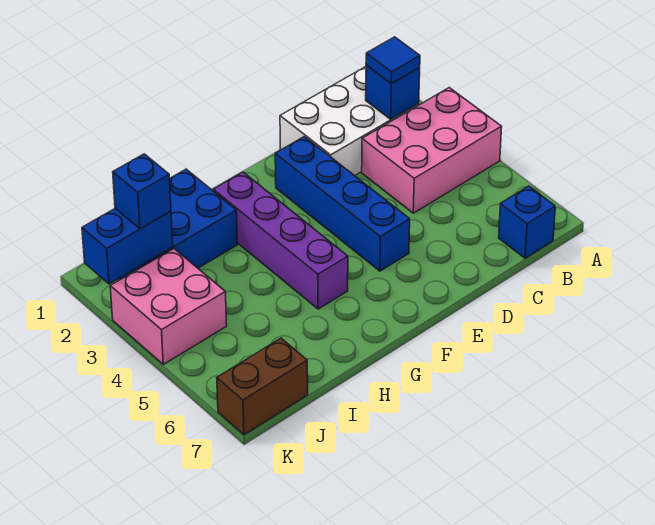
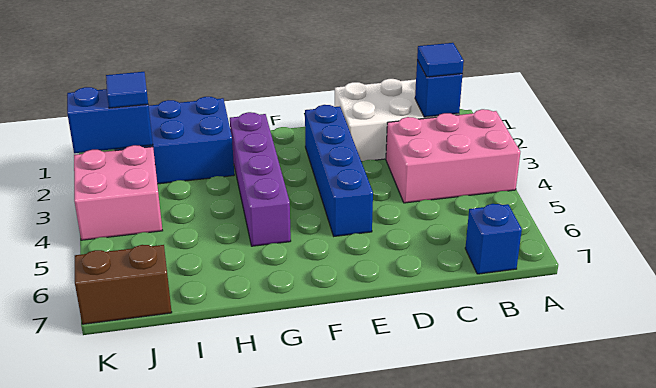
blue 1x1 brick [113,154,171,229] -> blue 1x1 tile [106,72,148,108]

